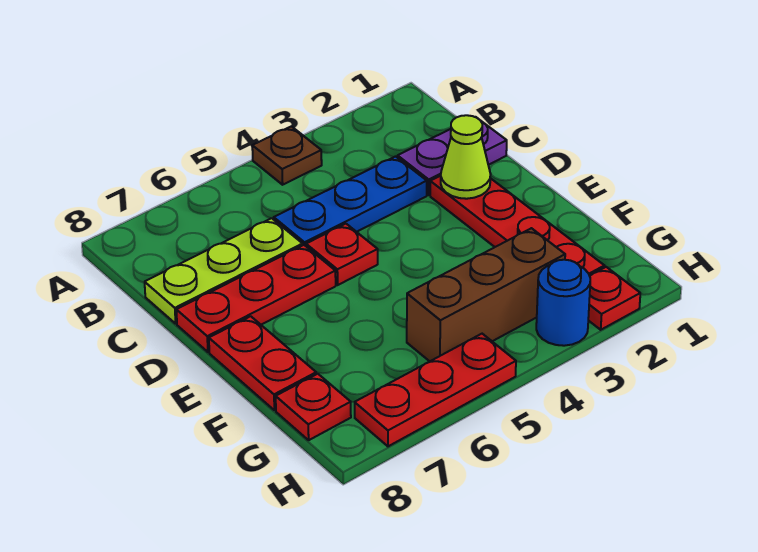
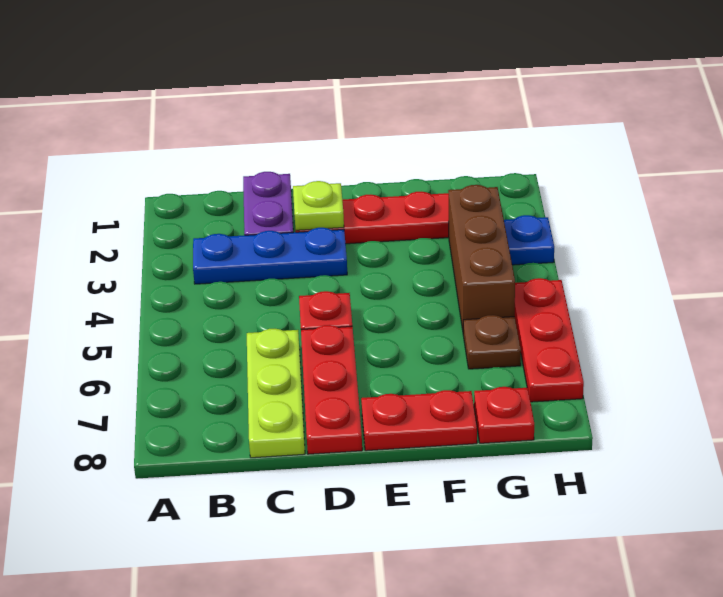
brown 1x1 plate [252,126,322,185] -> brown 1x1 plate moved to [463,315,521,369]
blue 1x3 plate [274,156,427,246] -> blue 1x3 plate turned to [193,228,347,284]
lime 1x1 cone [441,115,490,199] -> lime 1x1 plate [293,181,344,230]
red 1x1 plate [588,267,640,330] -> none
blue 1x1 round brick [536,260,590,346] -> blue 1x1 plate [504,215,554,265]

